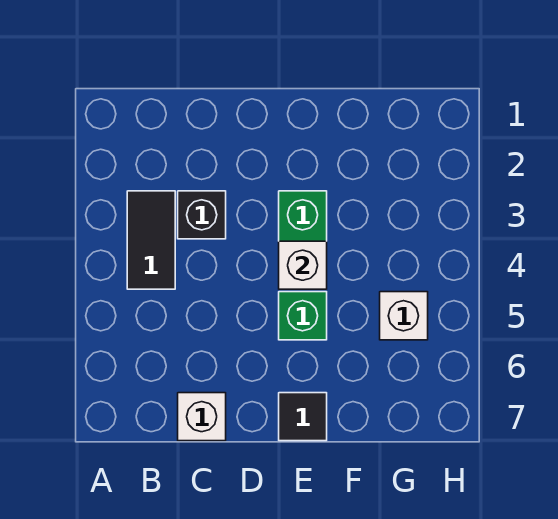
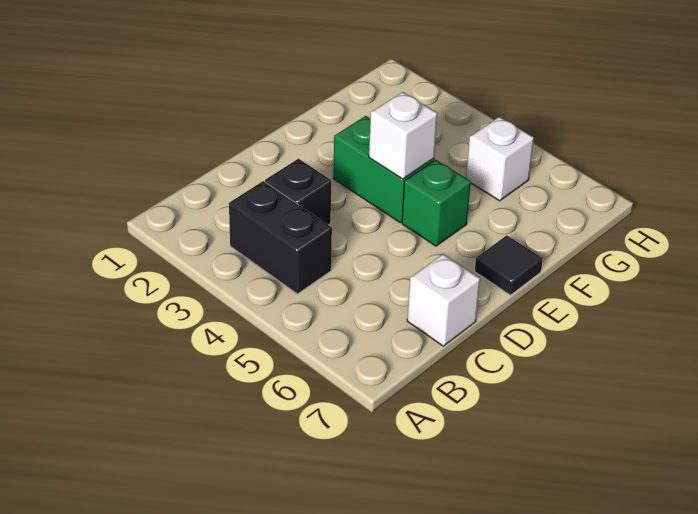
black 1x2 tile [127,191,175,289] -> black 1x2 brick [229,181,332,294]

